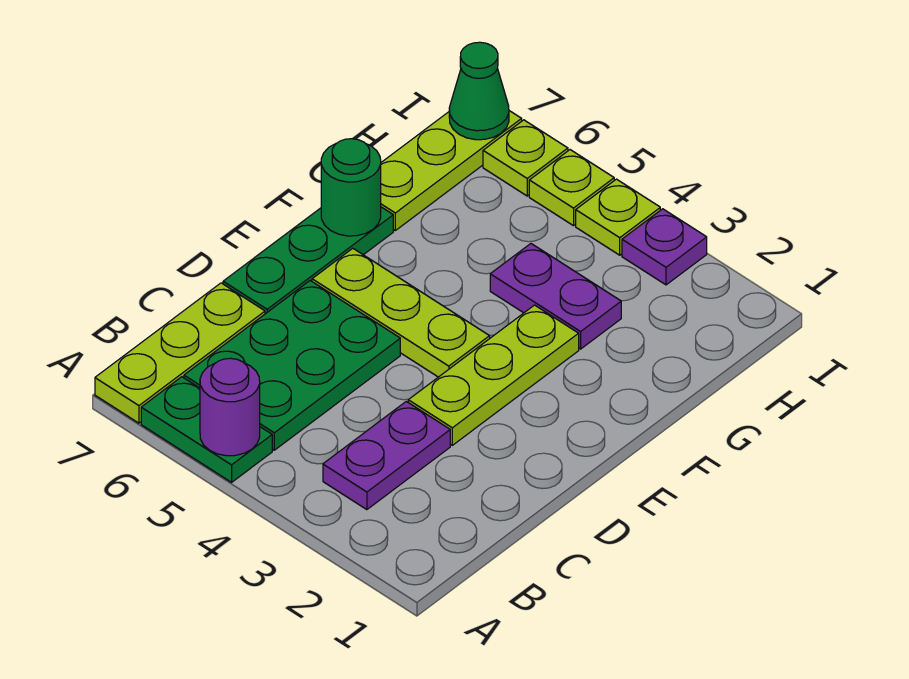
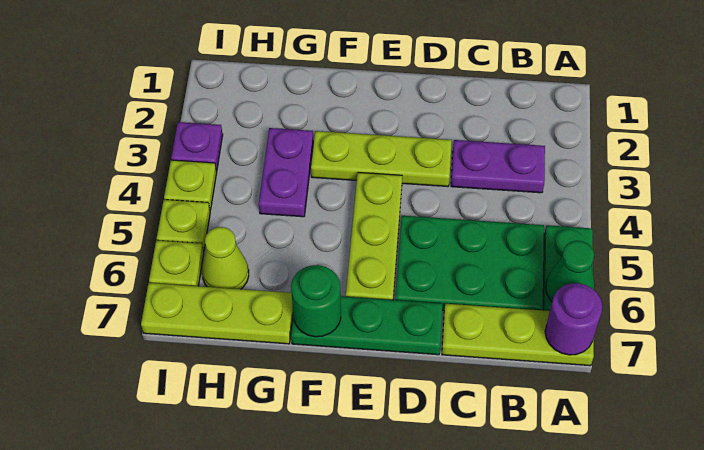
purple 1x1 round brick [200,358,260,456] -> purple 1x1 round brick moved to [545,283,602,355]
none -> lime 1x1 cone [202,227,249,289]
green 1x1 cone [449,42,509,140] -> green 1x1 cone moved to [546,241,595,301]

